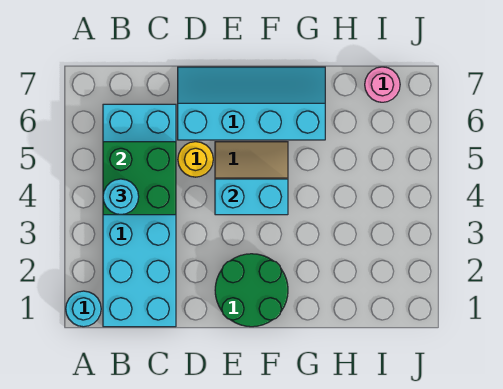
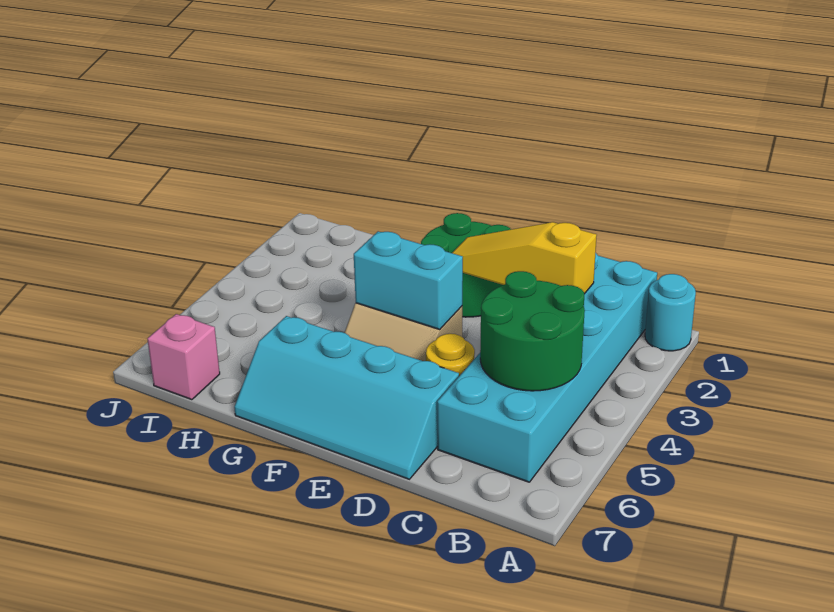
green 2x2 brick [103,142,176,215] -> green 2x2 round brick [480,271,585,391]
cyan 1x1 round brick [103,179,139,215] -> none
none -> yellow 1x3 slope [452,222,597,294]
pink 1x1 round brick [365,67,400,102] -> pink 1x1 brick [147,314,220,400]

